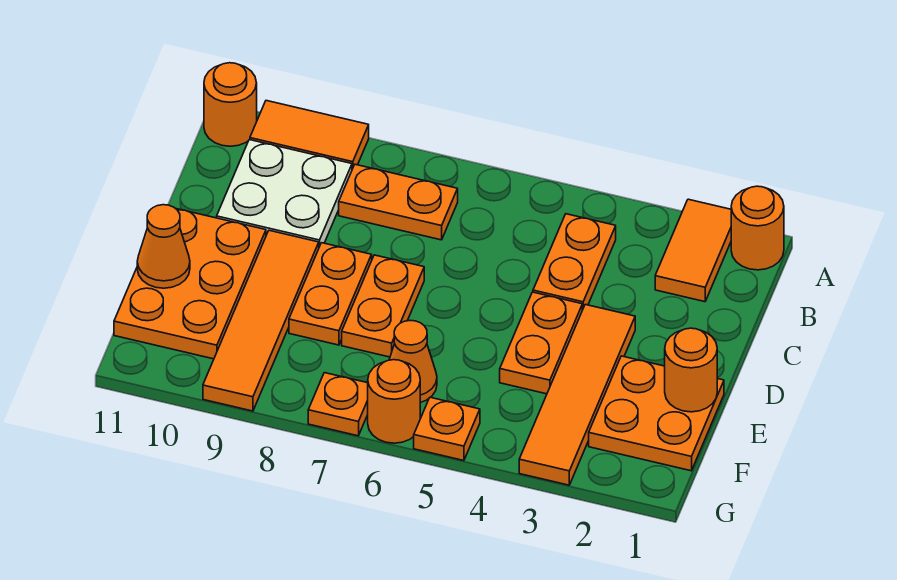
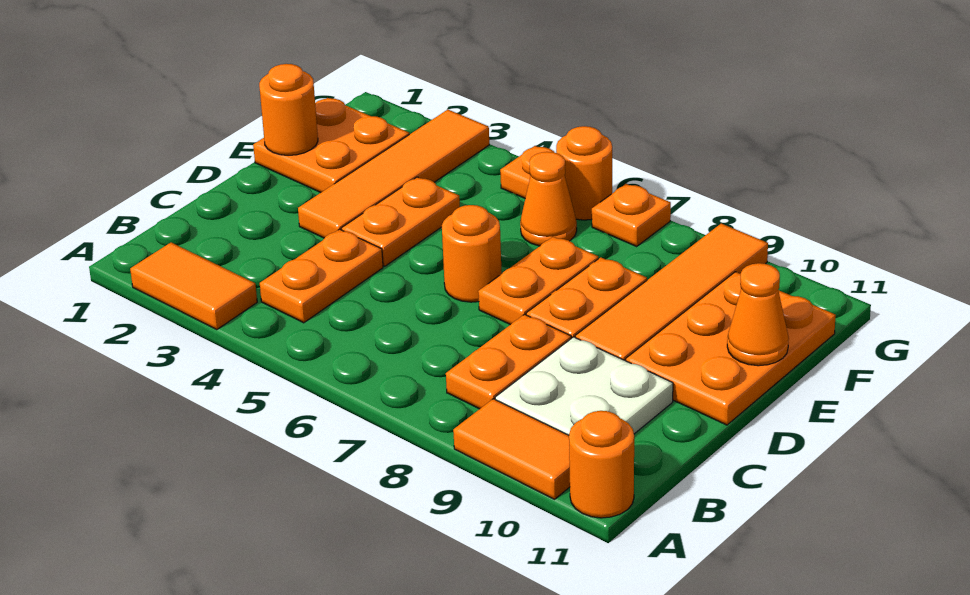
orange 1x1 round brick [731,186,784,270] -> orange 1x1 round brick moved to [442,205,502,302]
orange 1x2 tile [655,199,731,302] -> orange 1x2 tile turned to [130,243,257,330]
orange 1x2 plate [339,164,458,240] -> orange 1x2 plate turned to [446,314,571,409]

